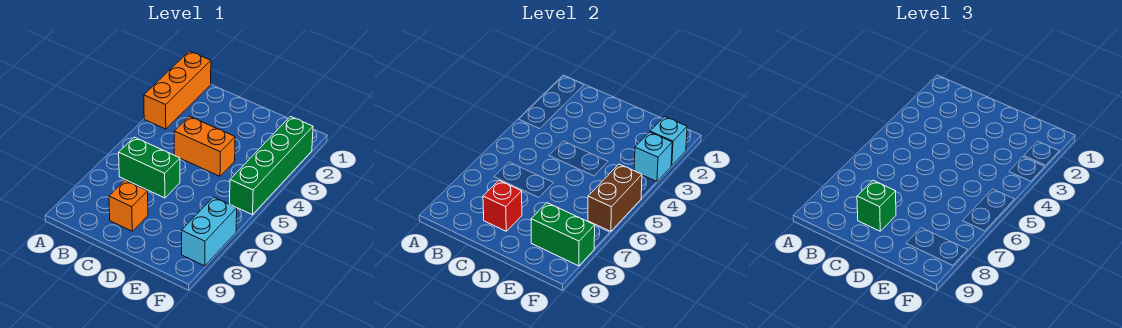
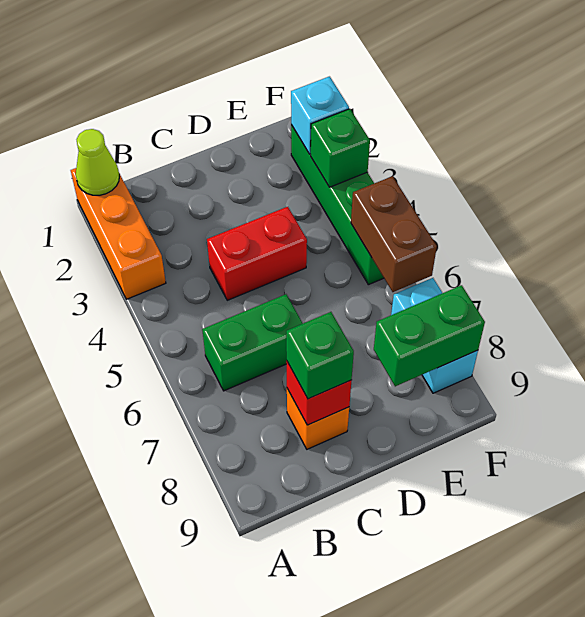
none -> lime 1x1 cone [76,129,119,195]
orange 1x2 brick [174,116,235,176] -> red 1x2 brick [207,207,307,300]
cyan 1x1 brick [634,132,672,182] -> green 1x1 brick [311,109,370,187]

